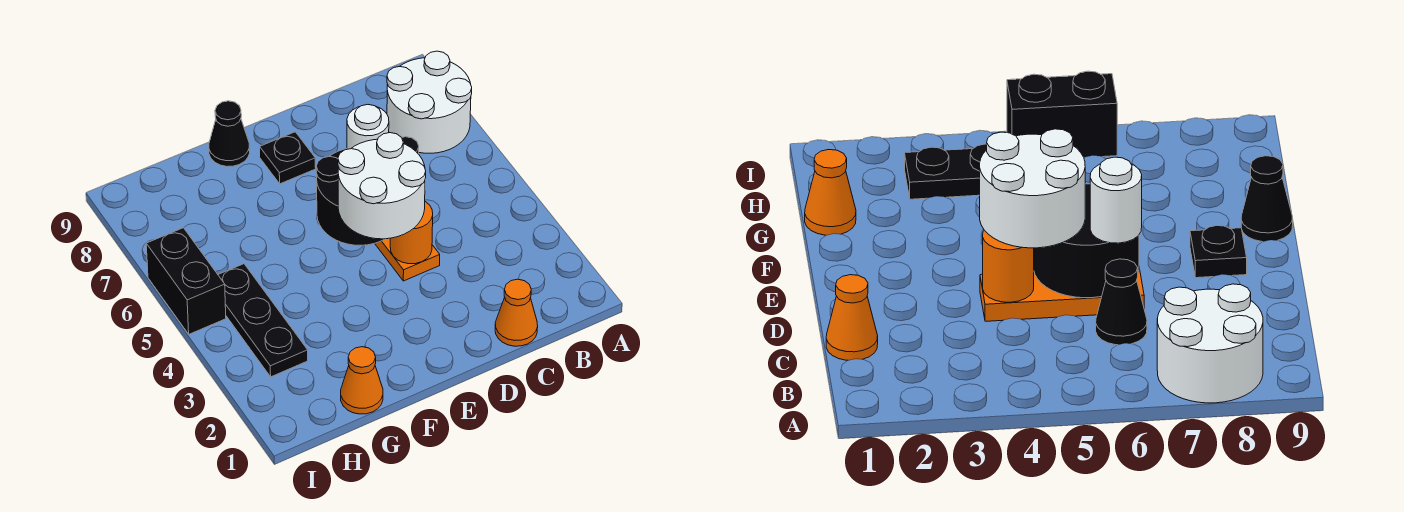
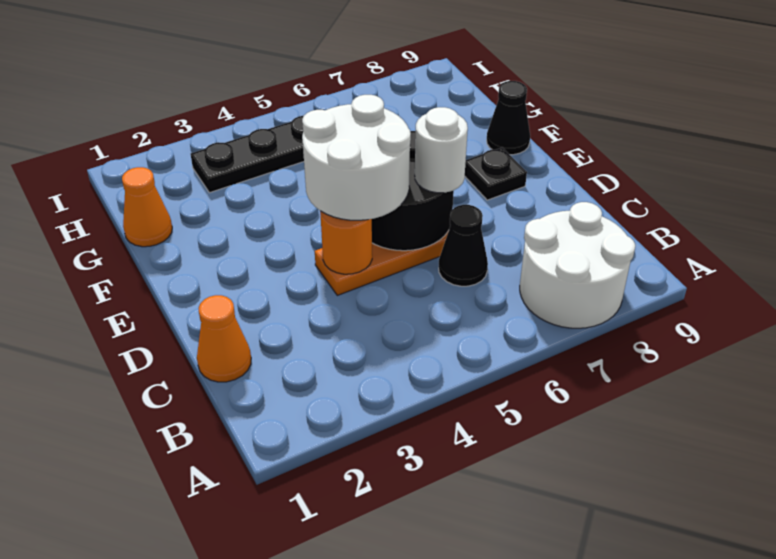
black 1x2 brick [146,228,226,334] -> none

